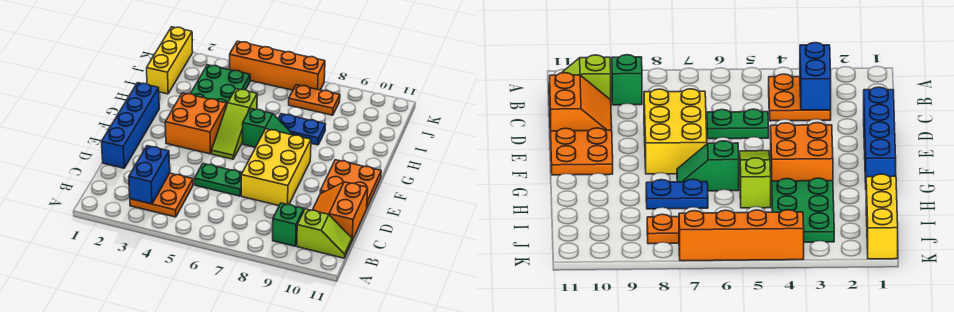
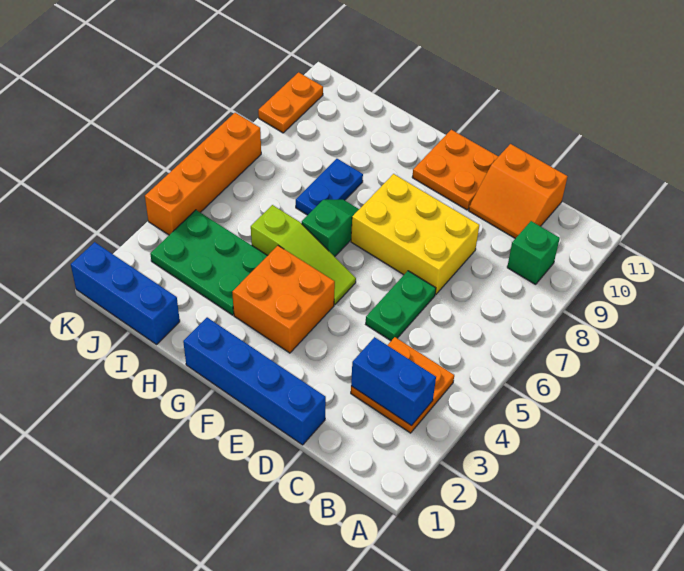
lime 1x2 slope [297,209,352,258] -> none
yellow 1x3 brick [147,27,193,94] -> blue 1x3 brick [71,242,180,344]
orange 1x2 plate [289,85,340,115] -> orange 1x2 plate moved to [258,72,323,133]

